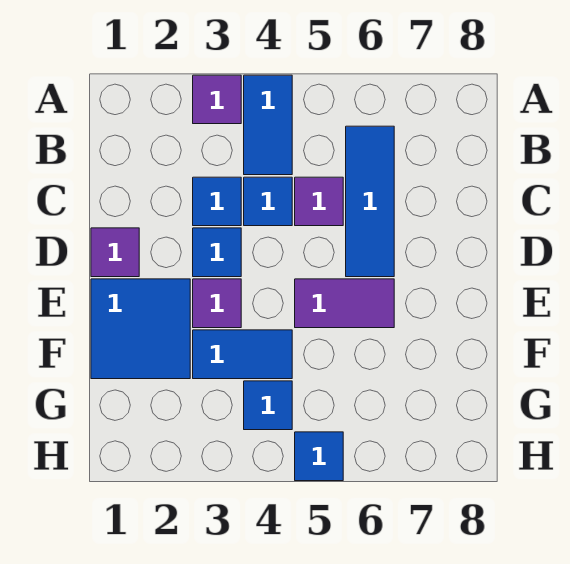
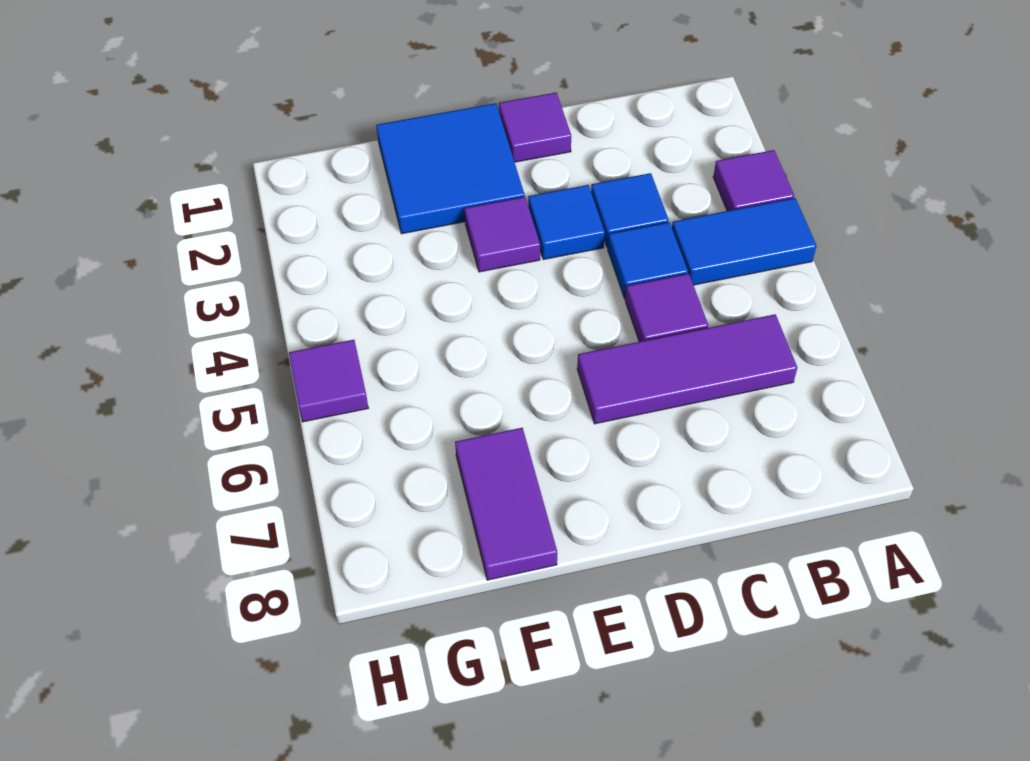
blue 1x3 tile [346,126,394,277] -> purple 1x3 tile [577,314,797,424]
purple 1x2 tile [295,279,394,328] -> purple 1x2 tile moved to [455,428,557,580]
blue 1x2 tile [193,330,292,379] -> none
blue 1x1 tile [244,381,292,430] -> none
blue 1x1 tile [295,432,343,481] -> purple 1x1 tile [289,340,368,422]

